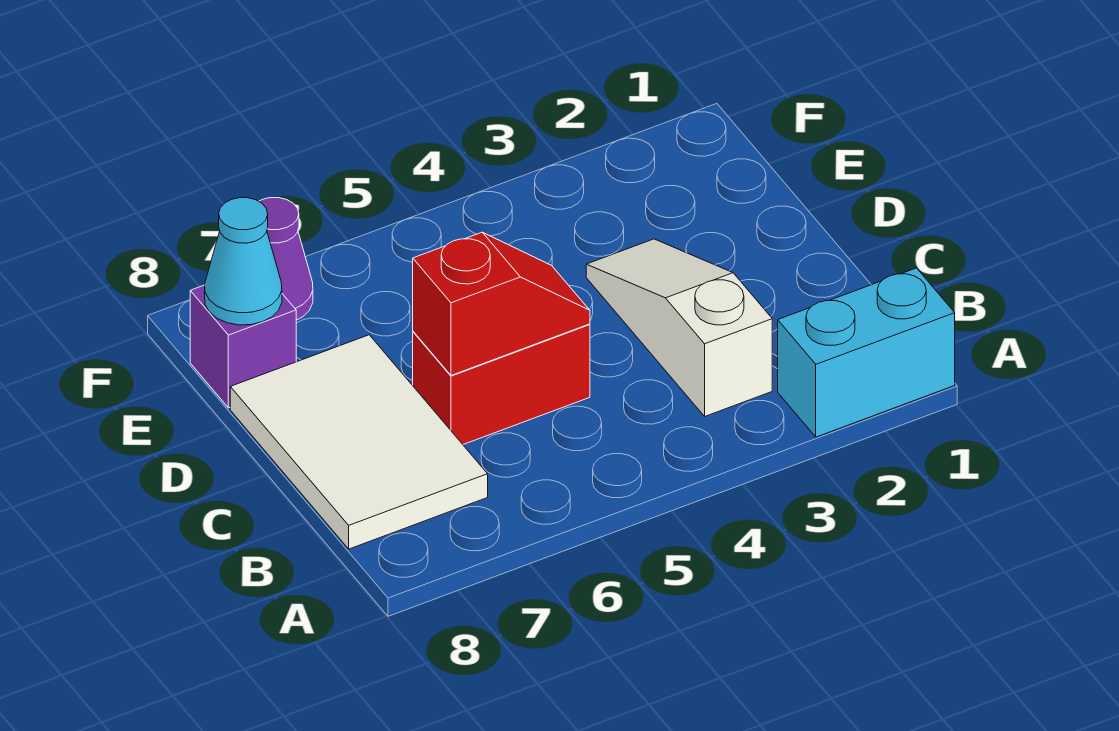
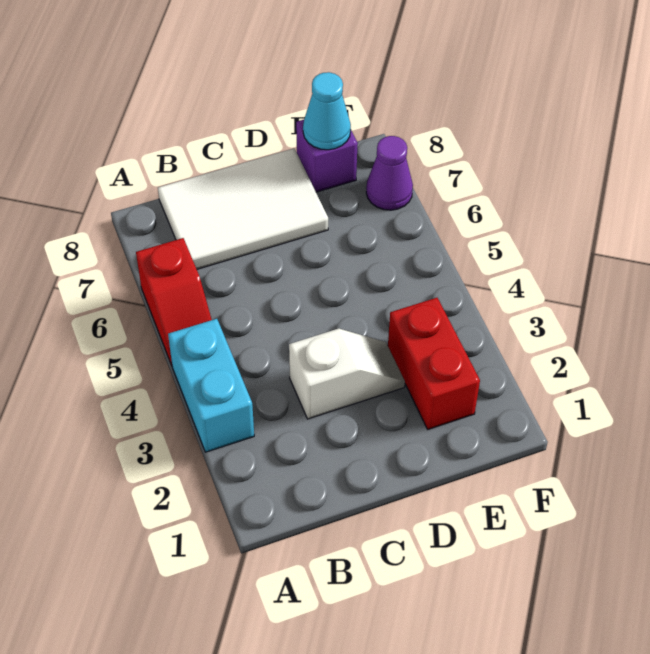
cyan 1x2 brick [778,268,955,437] -> cyan 1x2 brick moved to [168,319,254,452]
white 1x3 slope [586,239,772,416] -> white 1x2 slope [289,328,405,419]
red 1x2 brick [413,324,590,444] -> red 1x2 brick moved to [388,298,480,429]
red 1x2 slope [413,232,590,375] -> red 1x2 slope moved to [136,238,212,365]

